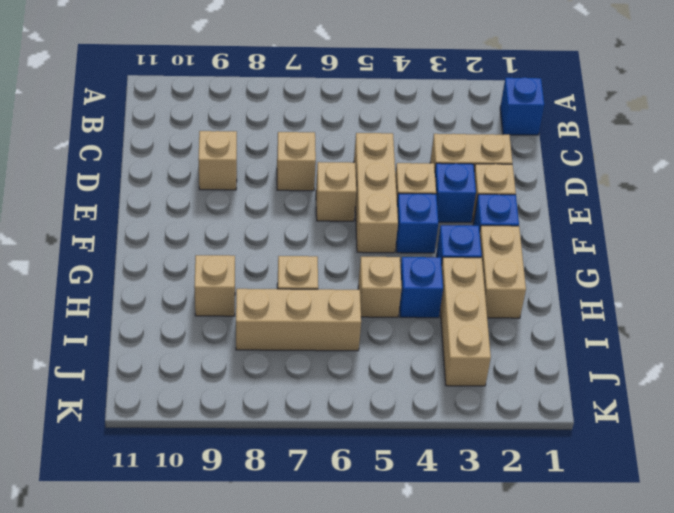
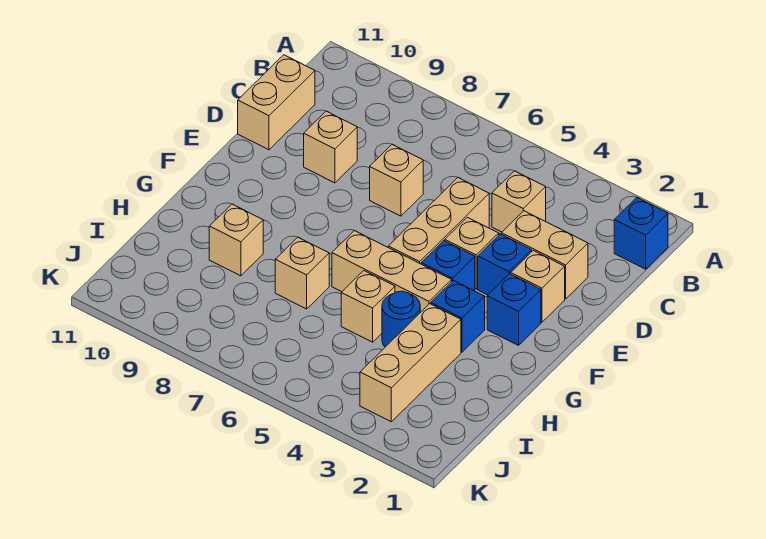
tan 1x1 brick [316,162,356,221] -> tan 1x1 brick moved to [492,171,546,232]
tan 1x2 brick [480,226,526,318] -> tan 1x2 brick moved to [238,55,315,150]
blue 1x1 brick [400,257,443,318] -> blue 1x1 round brick [382,291,420,347]
tan 1x3 brick [236,289,361,351] -> tan 1x3 brick moved to [332,231,452,313]

